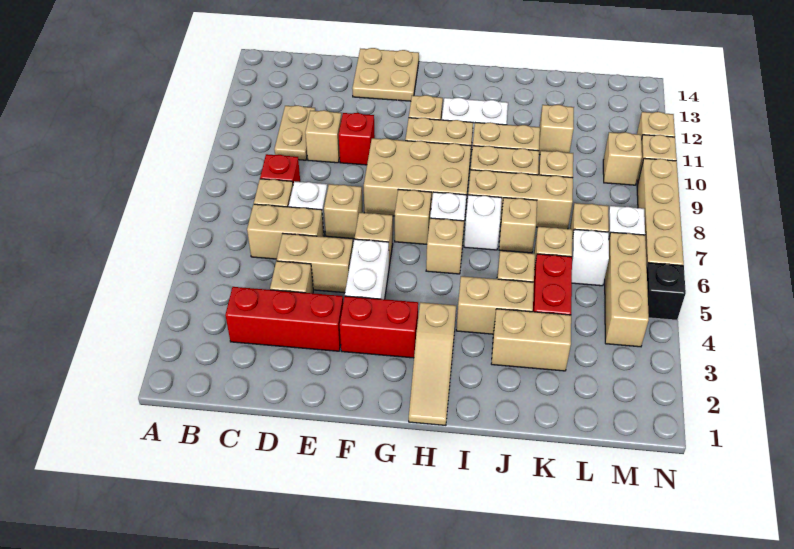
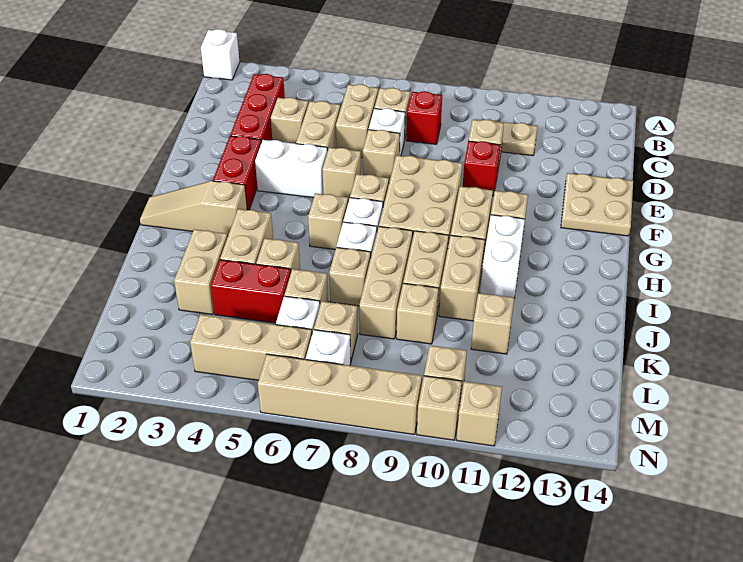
none -> white 1x1 brick [201,29,240,80]
black 1x1 brick [647,263,686,320] -> none

